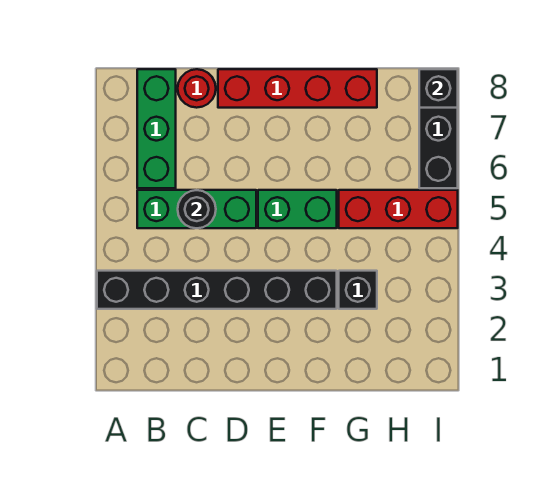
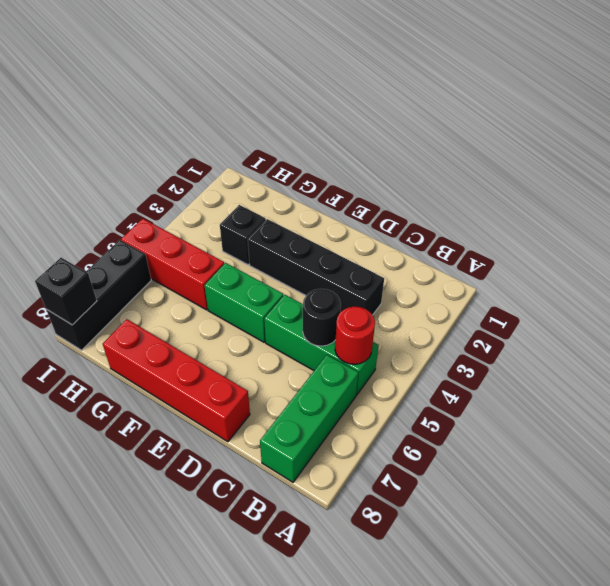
black 1x6 brick [97,271,337,309] -> black 1x4 brick [248,219,384,315]
red 1x1 round brick [178,69,216,108] -> red 1x1 round brick moved to [335,306,375,364]

